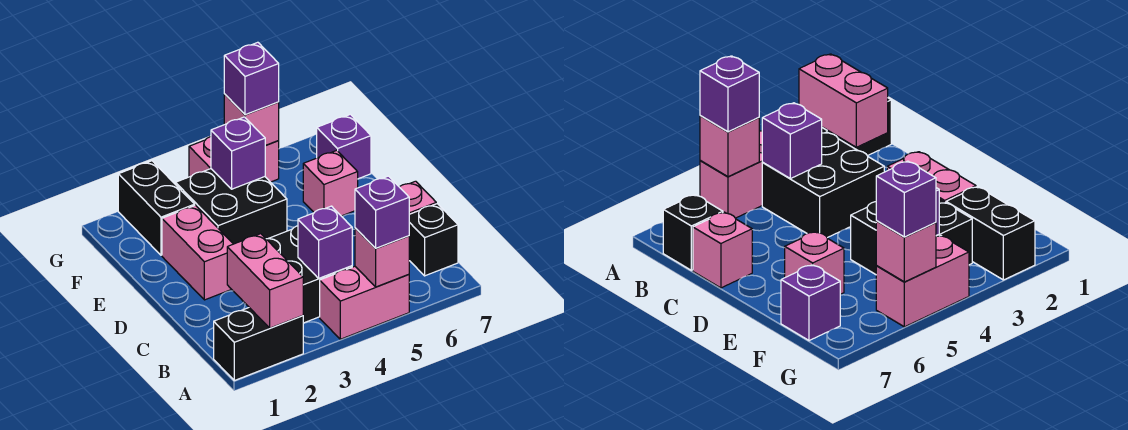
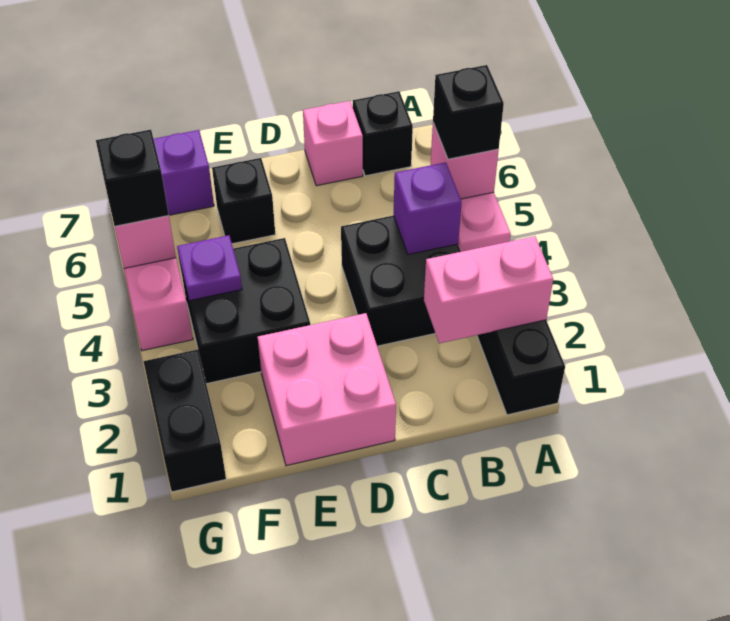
purple 1x1 brick [355,176,409,248] -> black 1x1 brick [433,65,504,159]
pink 1x2 brick [162,205,233,300] -> pink 2x2 brick [258,313,396,466]
pink 1x1 brick [303,150,358,216] -> black 1x1 brick [212,158,275,244]
black 1x2 brick [118,161,195,255] -> black 1x2 brick turned to [143,349,226,492]
purple 1x1 brick [211,117,265,189] -> purple 1x1 plate [177,235,242,301]
purple 1x1 brick [224,42,279,115] -> black 1x1 brick [96,130,169,226]

